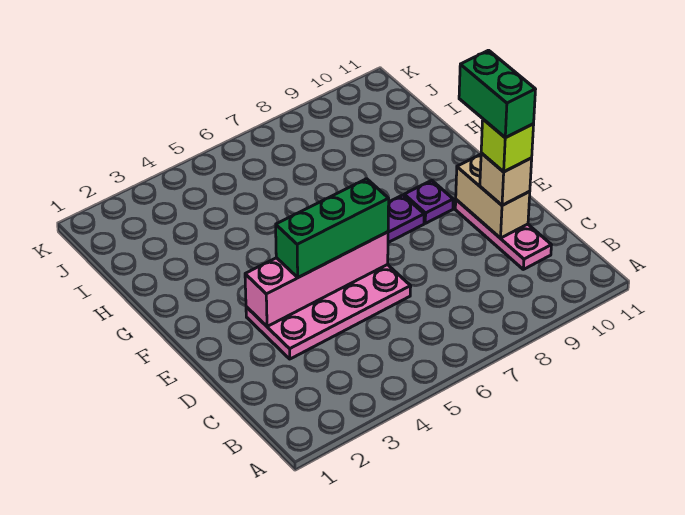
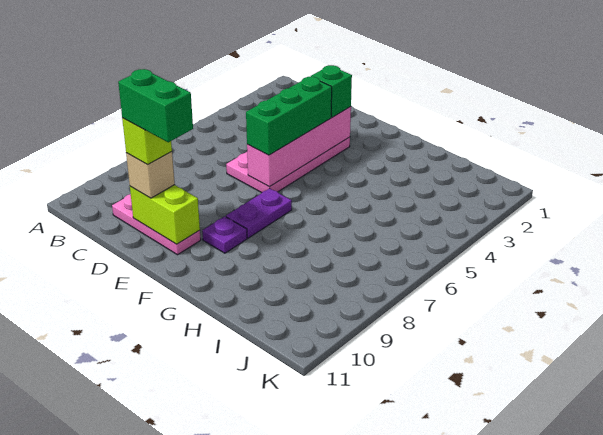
tan 1x2 brick [456,154,530,238] -> lime 1x2 brick [130,185,200,244]
none -> green 1x1 brick [311,65,352,117]

